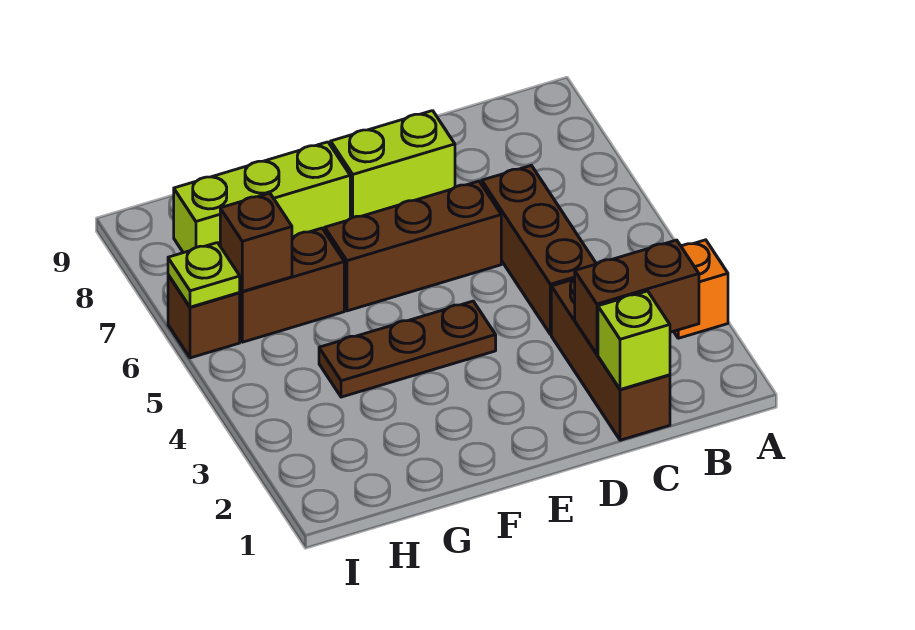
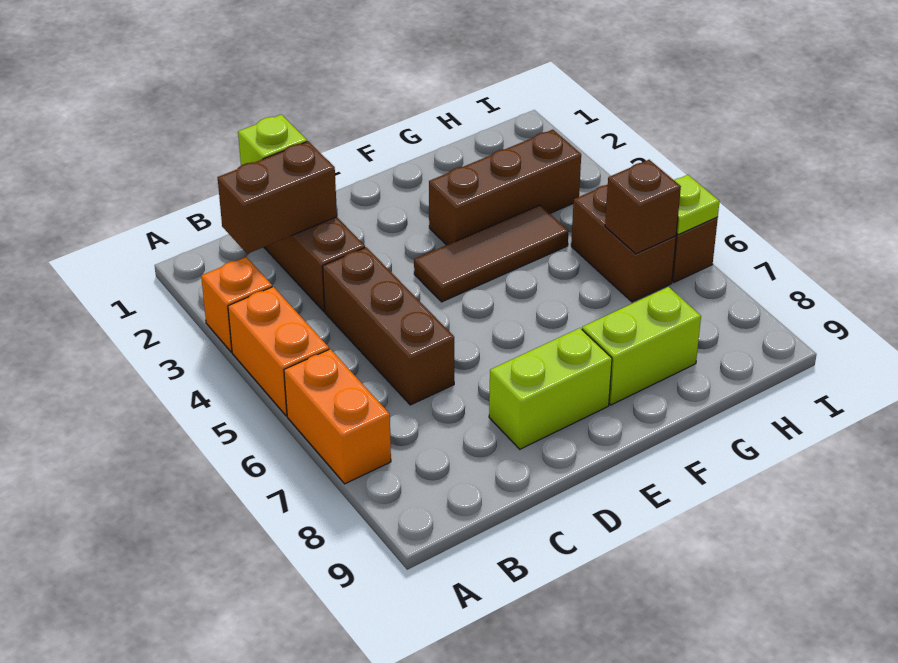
none -> orange 1x2 brick [228,287,329,416]
none -> orange 1x2 brick [284,349,391,484]
brown 1x3 brick [325,181,501,311] -> brown 1x3 brick moved to [429,130,581,245]
brown 1x3 plate [319,301,496,397] -> brown 1x3 tile [414,205,569,302]
lime 1x3 brick [174,142,350,253] -> lime 1x2 brick [582,287,701,405]
brown 1x2 brick [240,228,344,342] -> brown 1x2 brick turned to [571,184,676,302]

